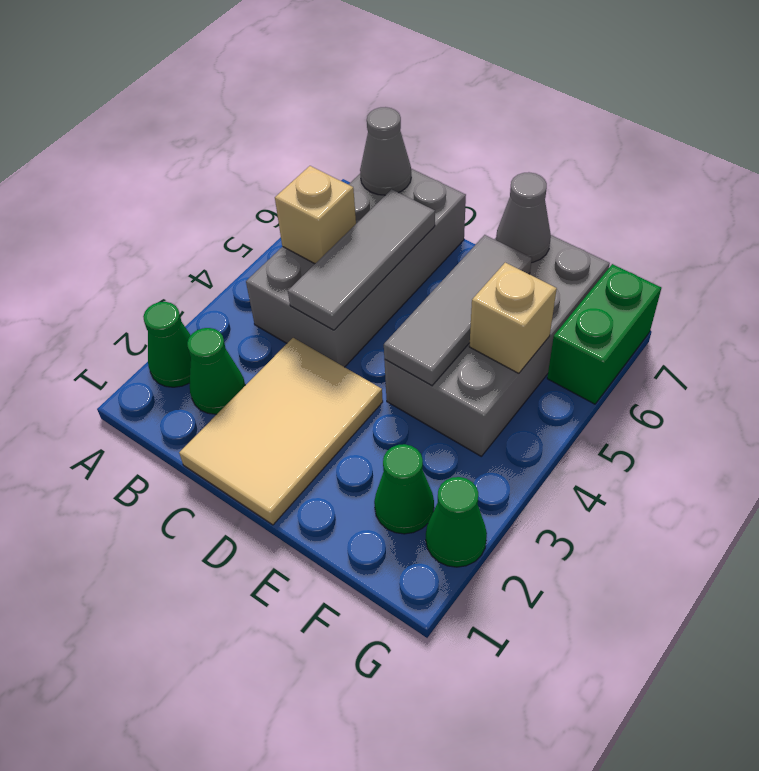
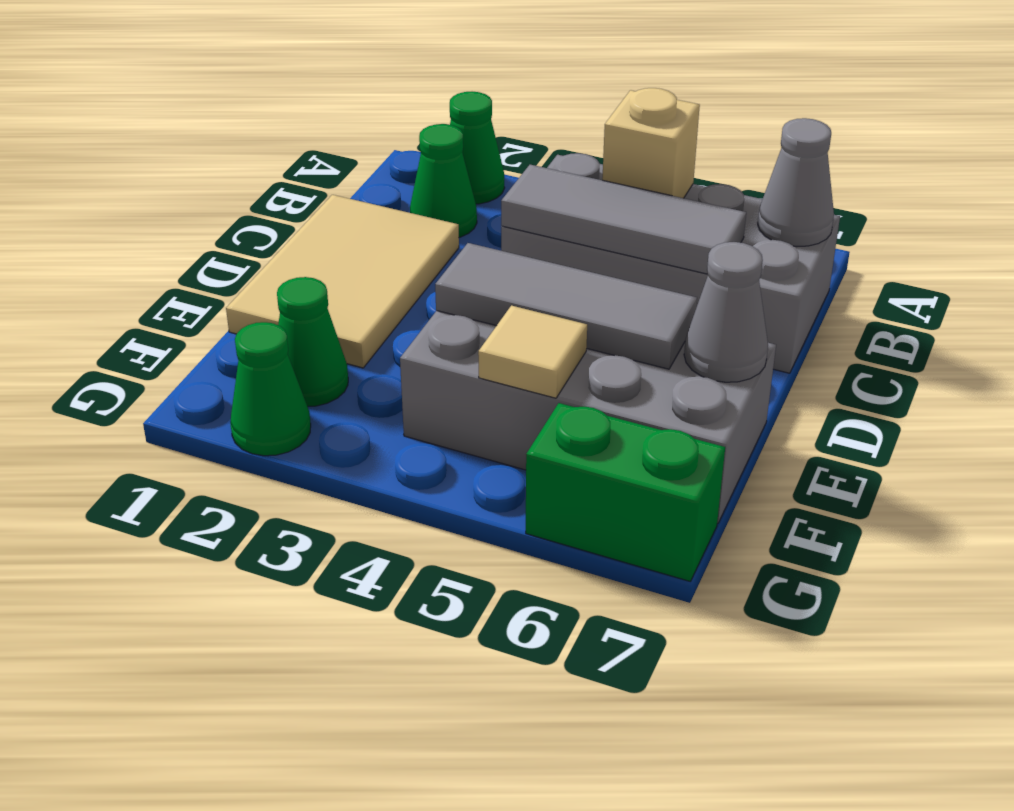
tan 2x3 tile [179,338,383,525] -> tan 2x3 tile turned to [226,195,459,368]
tan 1x1 brick [469,263,557,373] -> tan 1x1 tile [478,305,587,398]

